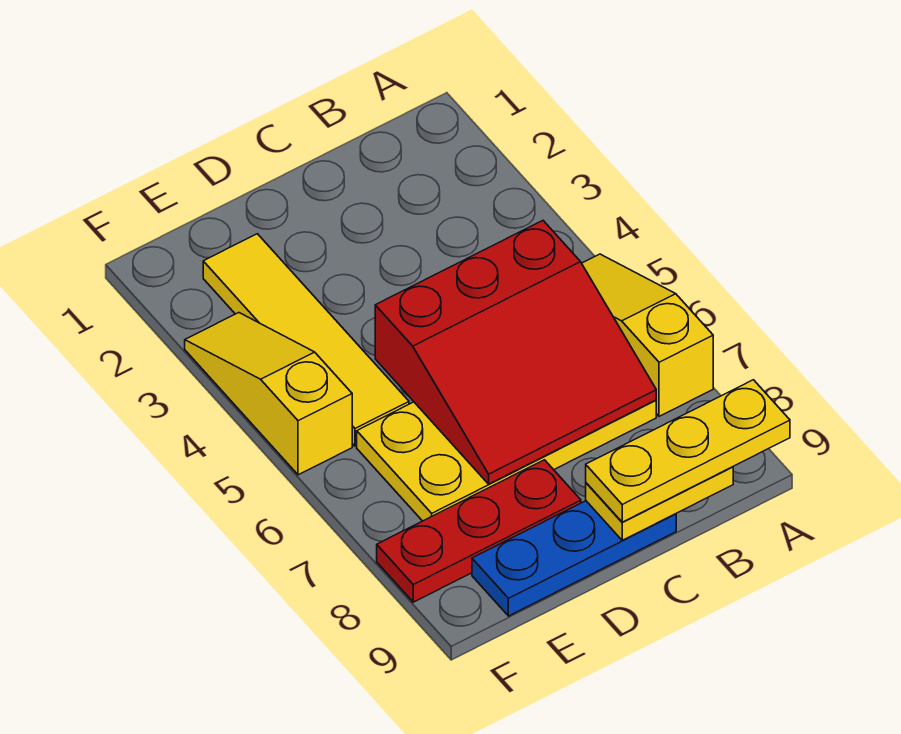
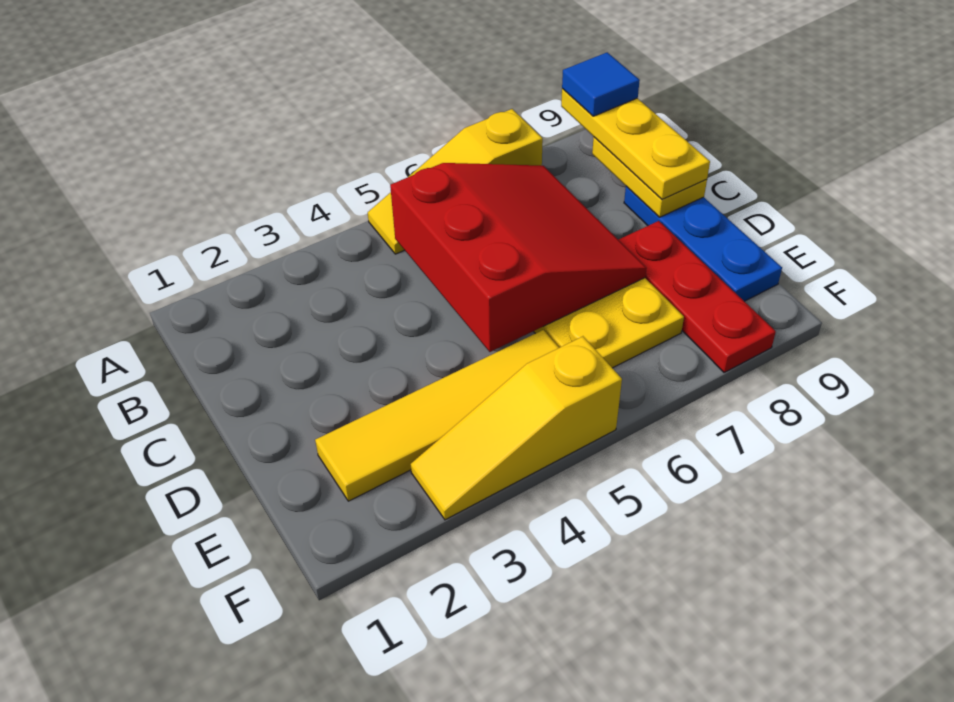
none -> blue 1x1 tile [562,52,640,116]

